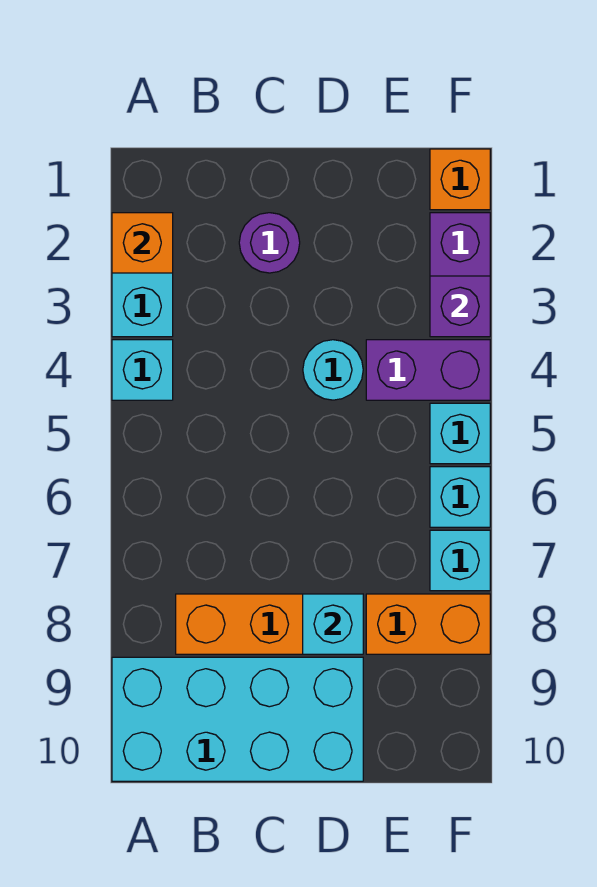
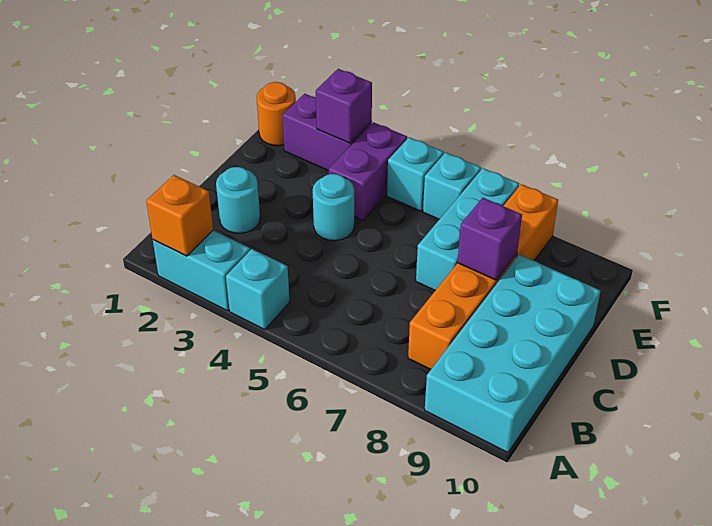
purple 1x1 round brick [239,213,300,273] -> cyan 1x1 round brick [216,167,260,233]
cyan 1x1 brick [303,594,363,654] -> purple 1x1 brick [458,198,522,280]
orange 1x1 brick [430,149,490,210] -> orange 1x1 round brick [257,82,296,146]
cyan 1x1 brick [430,530,490,591] -> cyan 1x3 brick [416,168,519,290]

